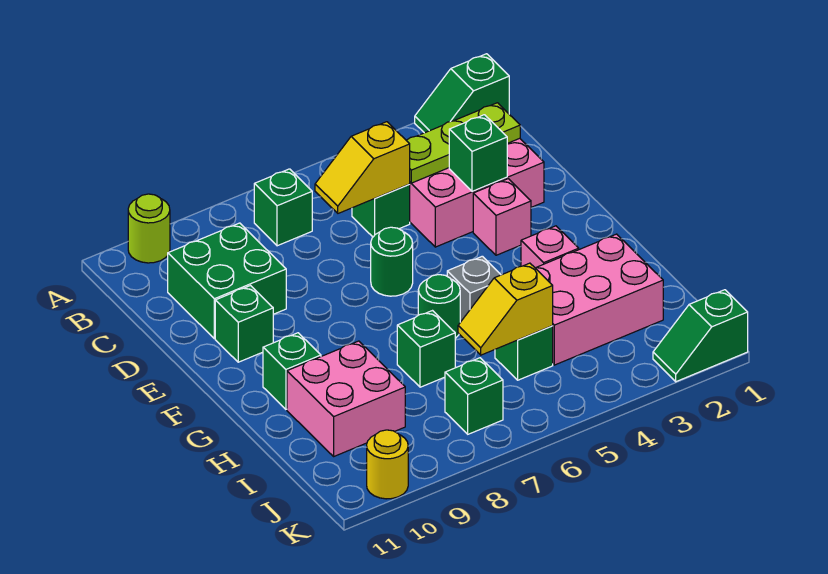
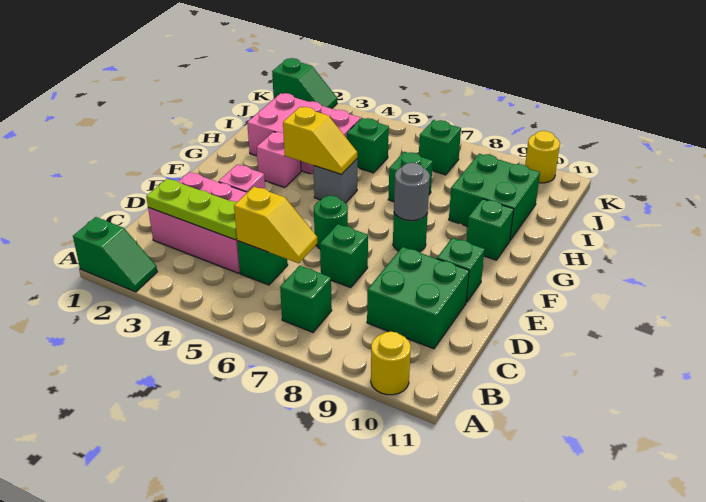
lime 1x1 round brick [128,194,170,263] -> yellow 1x1 round brick [371,331,411,395]
green 1x1 brick [449,115,507,192] -> green 1x1 brick moved to [320,224,368,288]
none -> grey 1x1 round brick [394,163,430,221]
green 1x1 round brick [418,275,460,339] -> green 1x1 round brick moved to [393,213,428,252]
pink 2x2 brick [287,341,405,456] -> green 2x2 brick [449,154,540,240]
yellow 1x2 slope [458,263,553,355] -> yellow 1x2 slope moved to [283,107,357,175]

